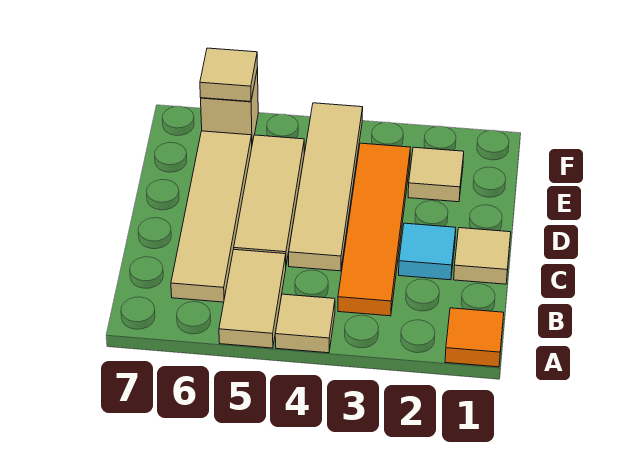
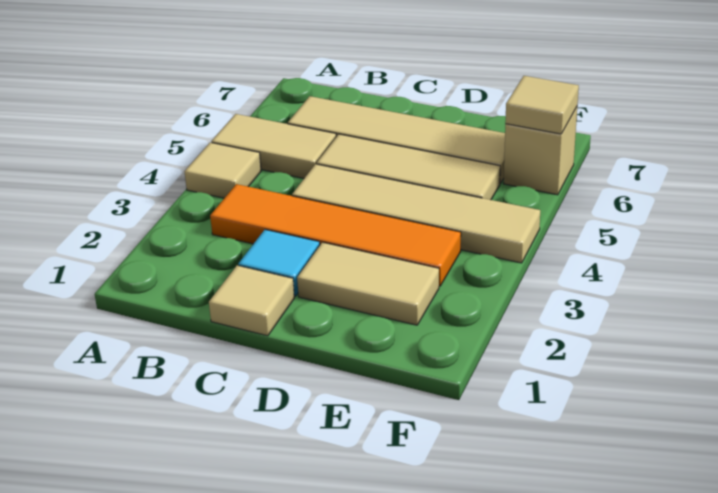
orange 1x1 tile [445,308,504,367] -> none
tan 1x1 tile [408,147,464,202] -> tan 1x2 tile [297,242,439,325]

